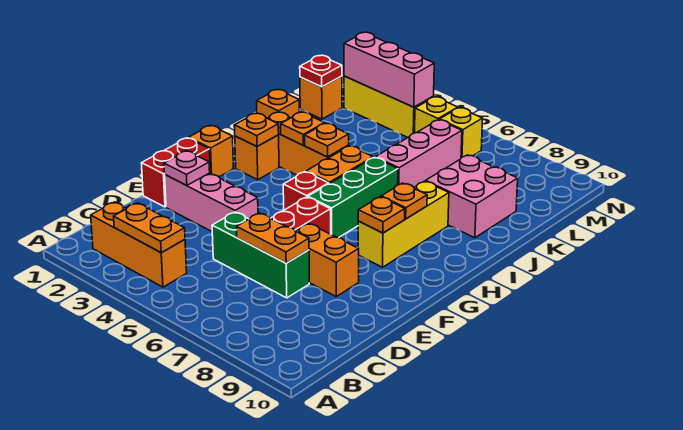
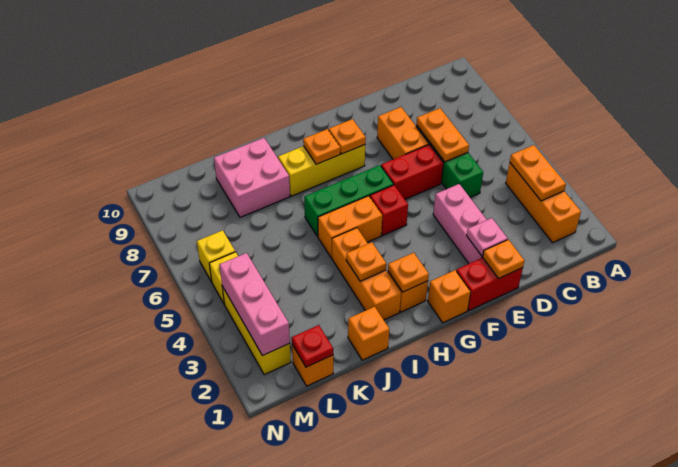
orange 1x1 plate [304,123,349,157] -> orange 1x1 plate moved to [483,240,525,279]
pink 1x3 brick [375,120,462,187] -> none

